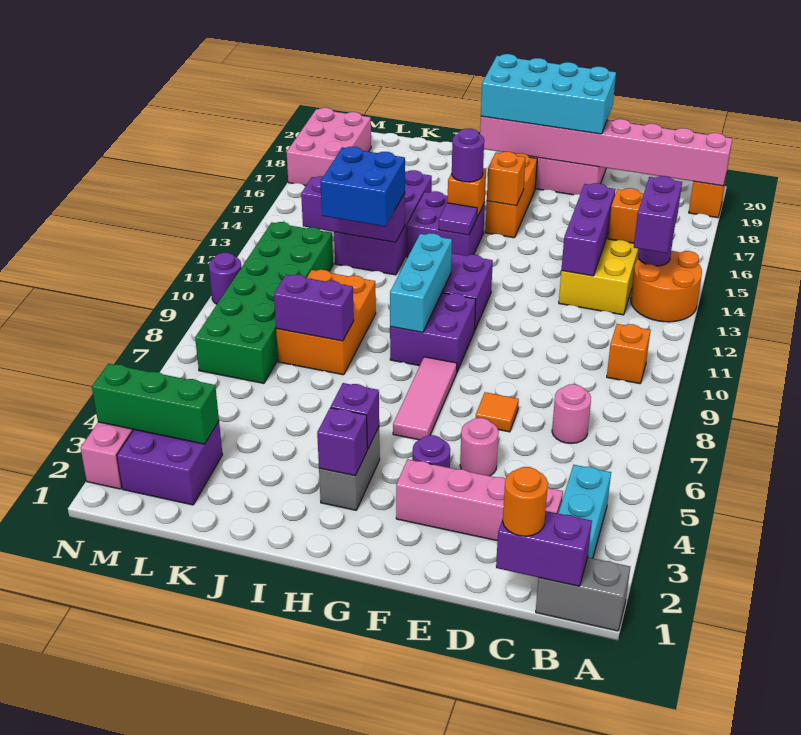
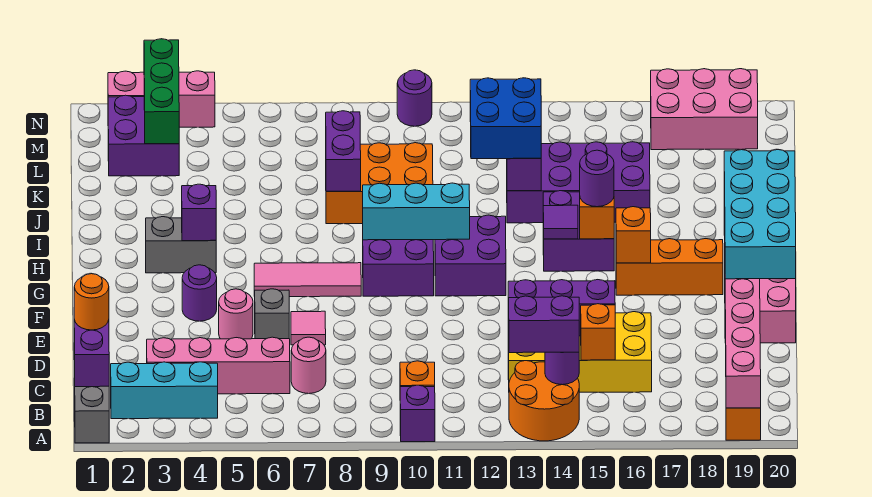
pink 1x4 brick [396,459,563,541] -> pink 1x4 brick turned to [147,337,290,394]
none -> grey 1x1 brick [255,289,289,339]
orange 1x1 tile [476,392,519,432] -> pink 1x1 tile [291,311,326,345]
purple 1x1 brick [317,408,367,476] -> purple 1x1 brick moved to [400,385,435,442]
green 2x6 brick [195,222,333,383] -> none

